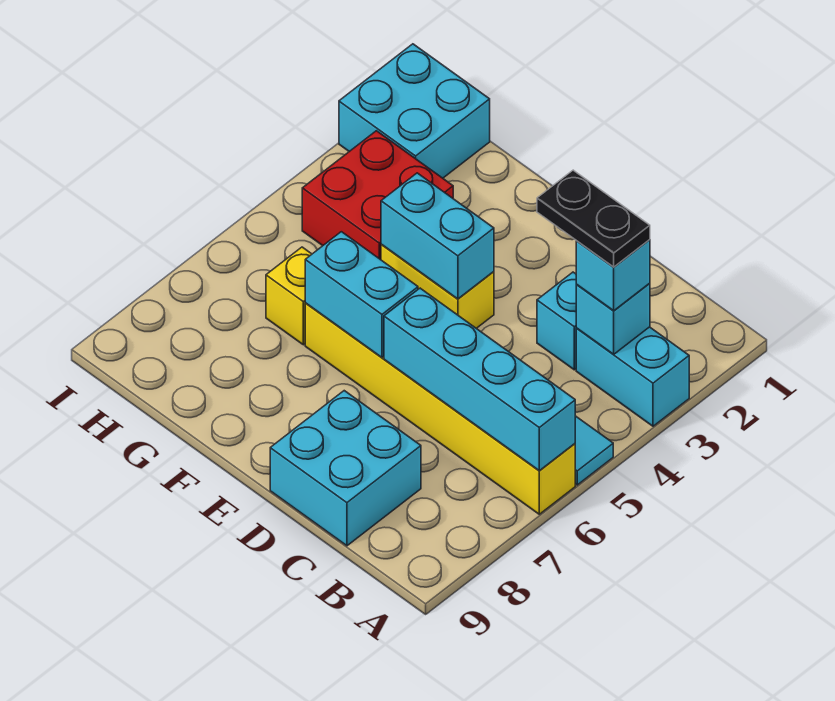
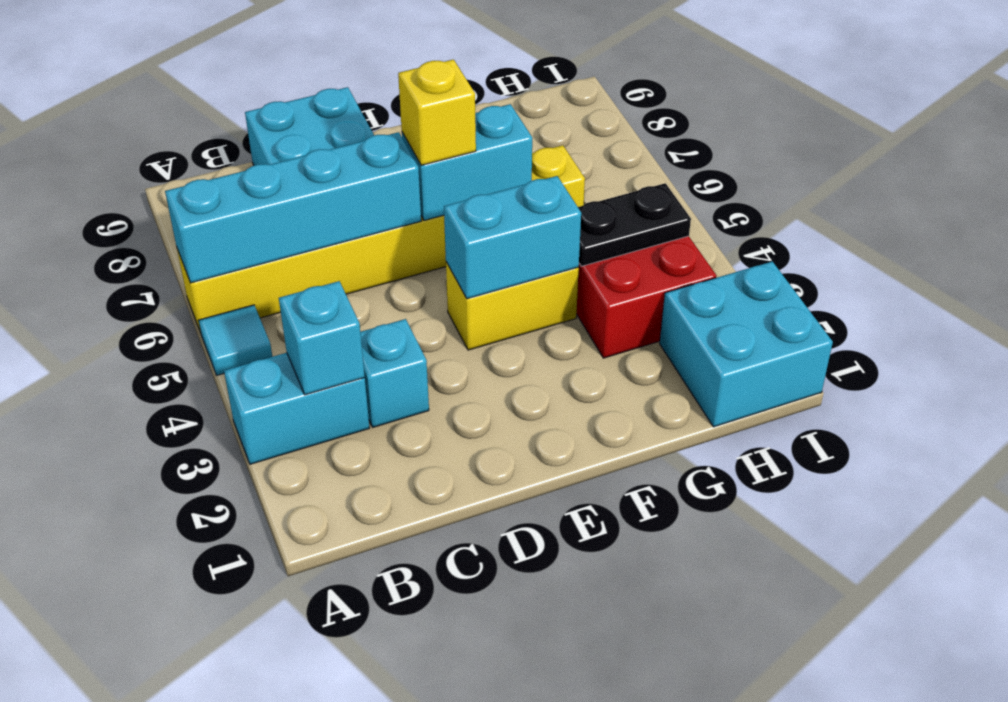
cyan 1x1 brick [576,240,650,311] -> none
black 1x2 plate [537,170,650,267] -> black 1x2 plate moved to [578,183,691,266]
none -> yellow 1x1 brick [398,60,476,165]

